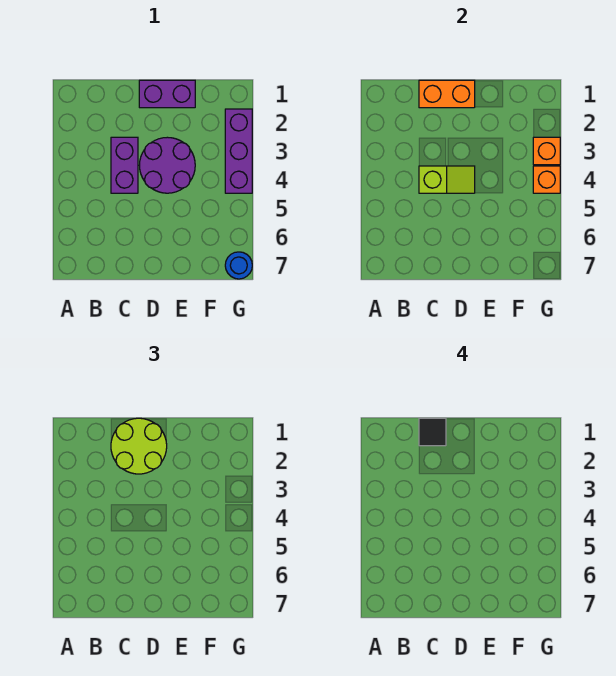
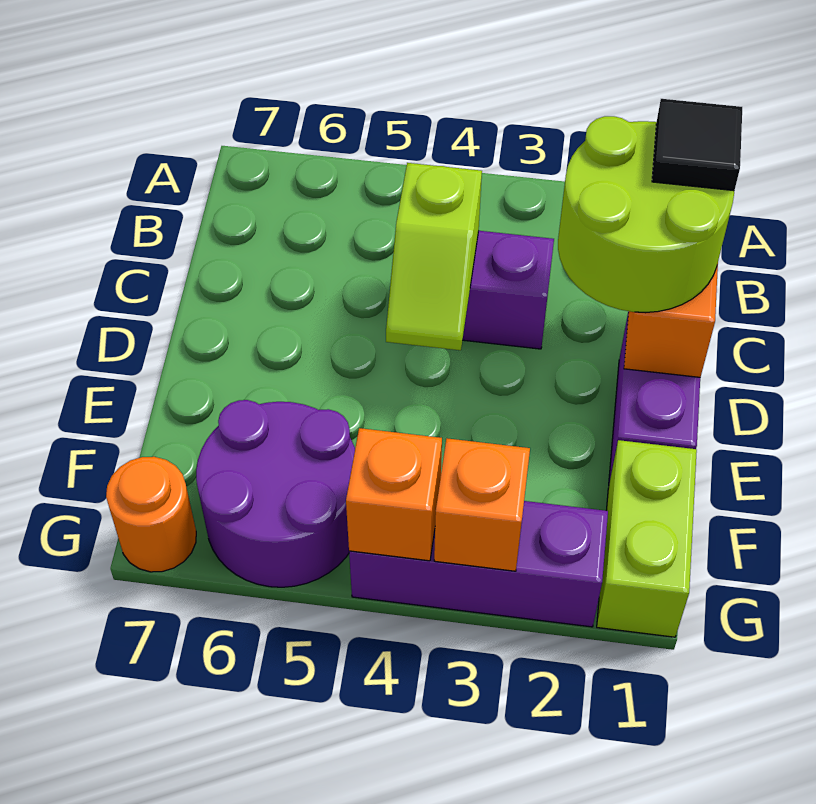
purple 2x2 round brick [139,137,195,193] -> purple 2x2 round brick moved to [196,400,355,587]
none -> lime 1x2 brick [597,440,697,637]
blue 1x1 round brick [225,252,252,279] -> orange 1x1 round brick [106,457,196,572]

